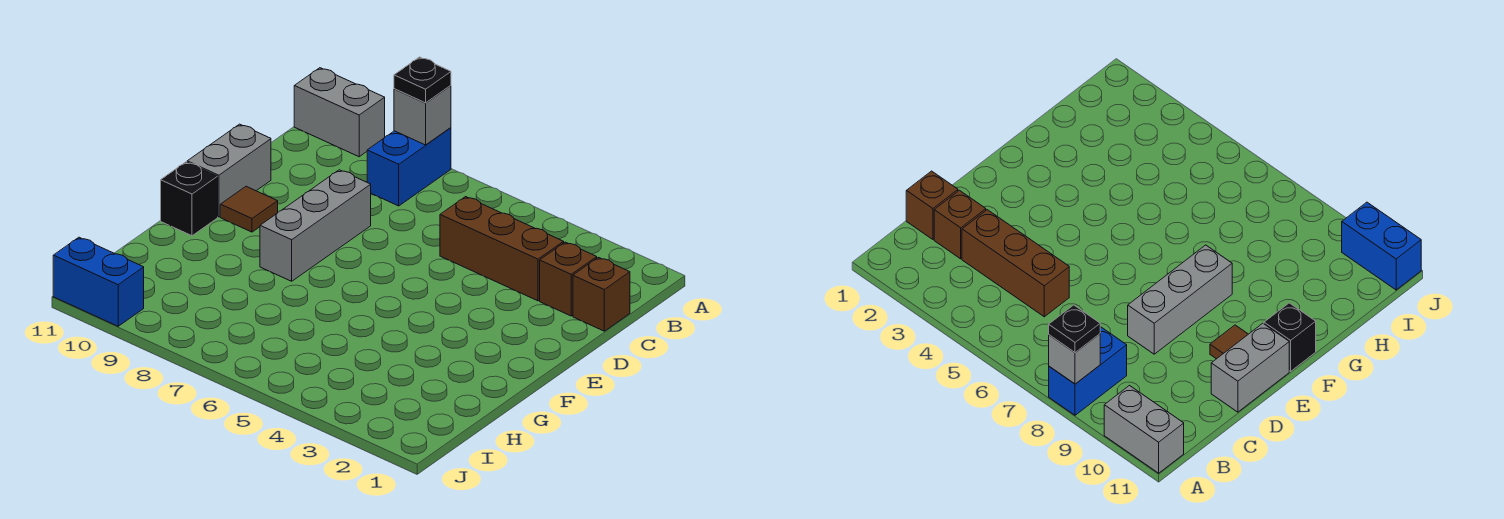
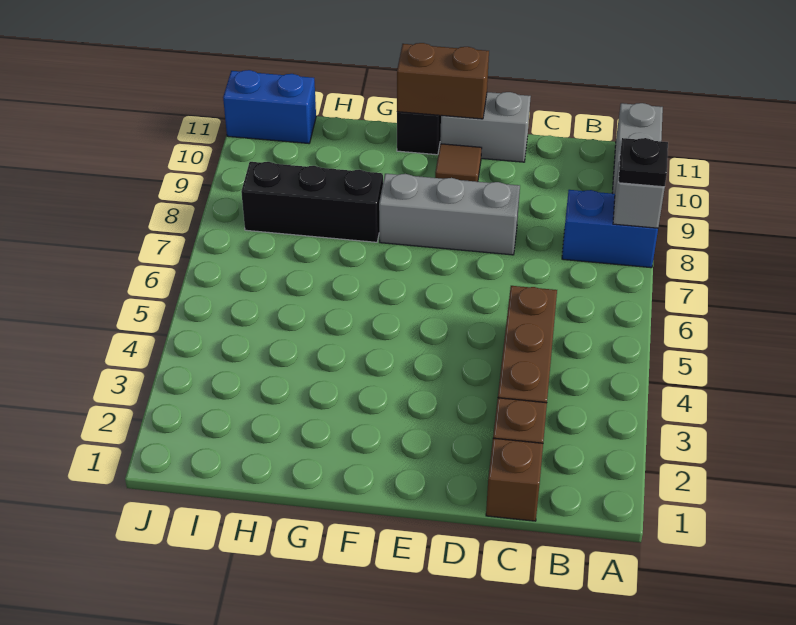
none -> brown 1x2 brick [397,43,489,119]
none -> black 1x3 brick [241,162,383,242]
blue 1x2 brick [53,237,144,326] -> blue 1x2 brick turned to [223,70,316,143]

